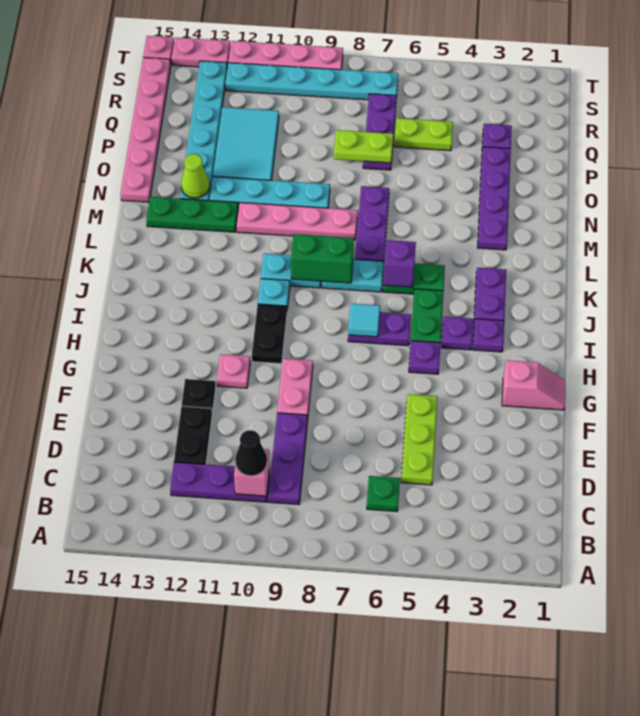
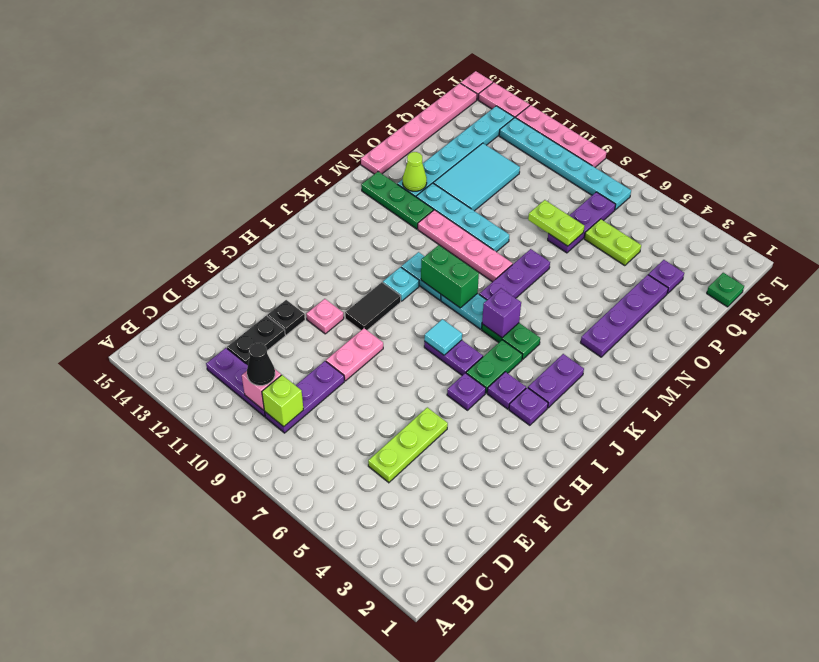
green 1x1 plate [367,476,400,512] -> green 1x1 plate moved to [707,273,744,307]
none -> lime 1x1 brick [262,375,304,427]
pink 1x2 slope [502,360,565,410] -> none
black 1x2 plate [252,304,287,364] -> black 1x2 tile [345,282,401,330]

